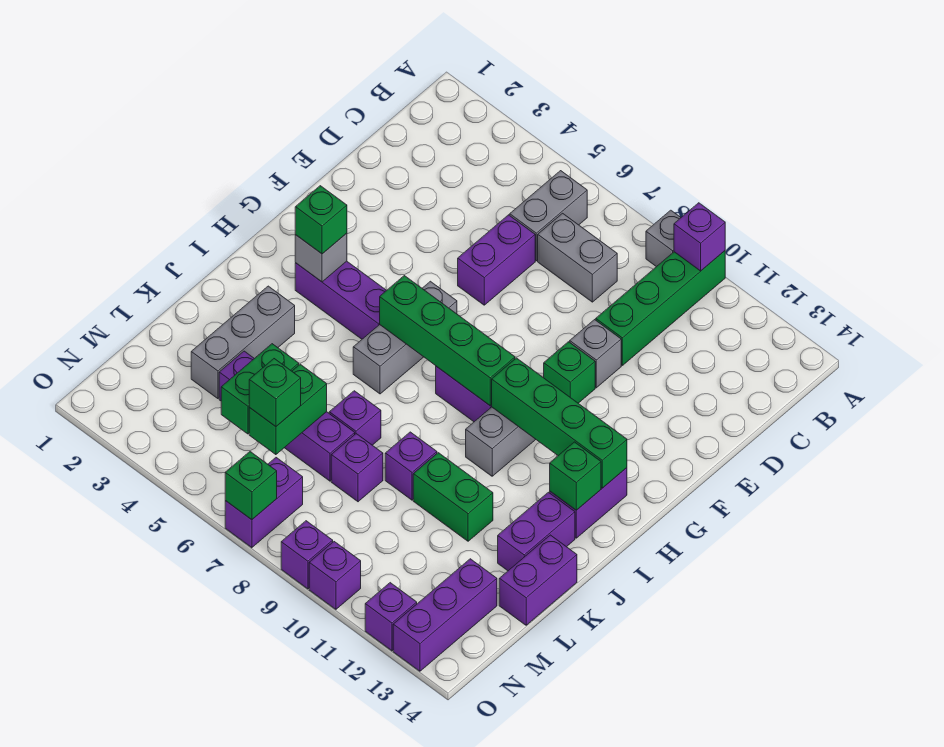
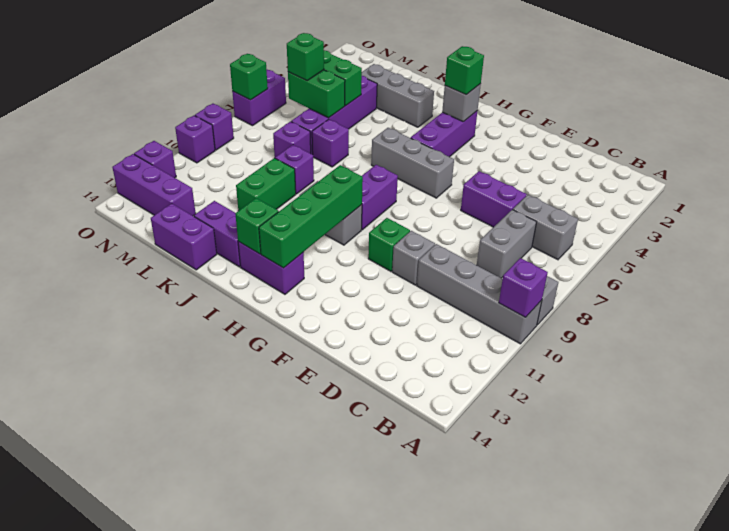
green 1x4 brick [596,251,725,365] -> grey 1x4 brick [417,244,542,344]
green 1x4 brick [380,276,515,406] -> none
purple 1x2 brick [225,458,303,548] -> purple 1x2 brick turned to [232,69,286,126]

